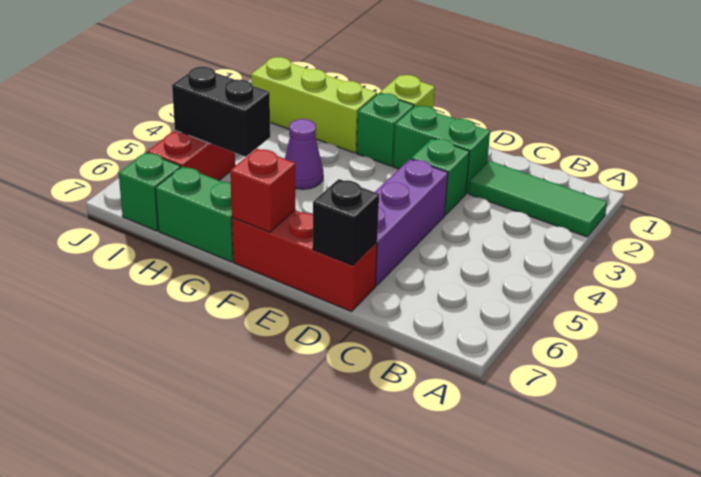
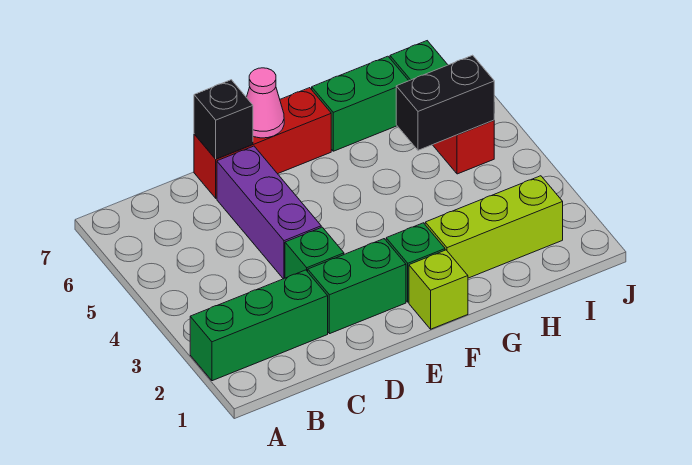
green 1x3 tile [469,161,607,237] -> green 1x3 brick [190,270,328,381]
none -> pink 1x1 cone [246,68,284,138]
red 1x1 brick [230,149,295,232] -> none
purple 1x1 cone [285,119,323,189] -> none

